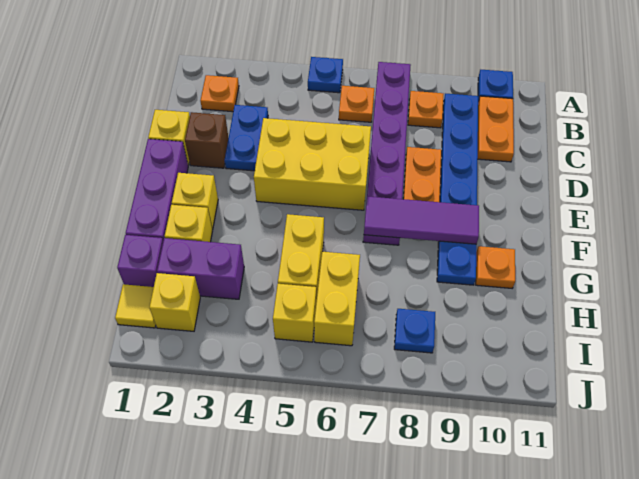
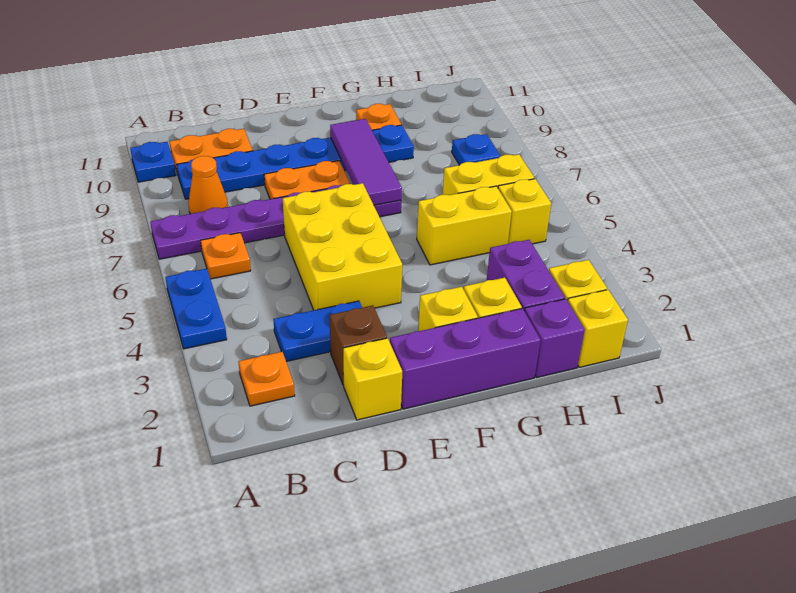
blue 1x1 plate [308,57,343,93] -> blue 1x2 plate [165,269,227,349]
orange 1x1 plate [408,91,444,128] -> orange 1x1 cone [188,156,228,214]
yellow 1x1 tile [115,284,156,328] -> yellow 1x1 brick [568,290,628,367]

